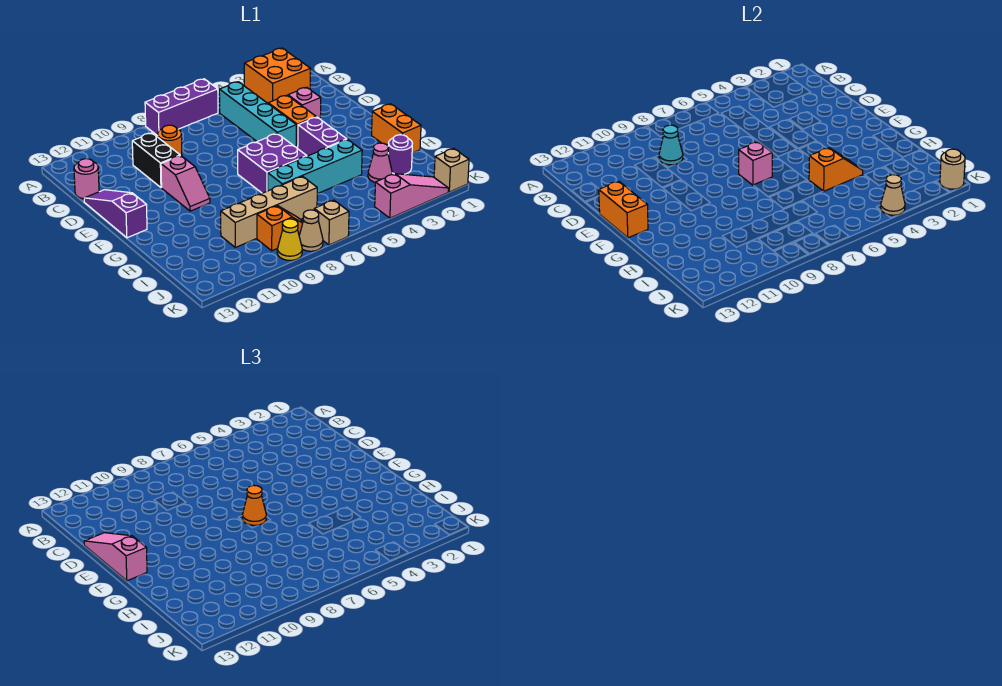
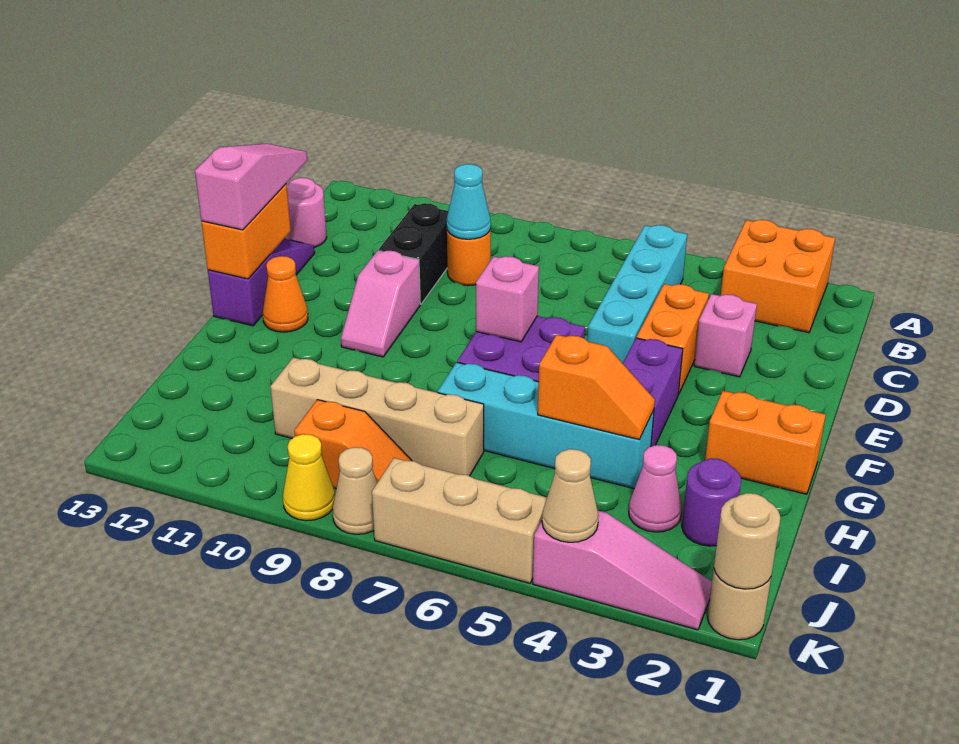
purple 1x3 brick [145,79,218,136] -> none
orange 1x1 cone [242,485,266,525] -> orange 1x1 cone moved to [263,256,308,332]
orange 1x2 brick [372,104,421,153] -> orange 1x2 brick turned to [705,391,826,494]
tan 1x1 brick [434,148,469,192] -> tan 1x1 round brick [707,570,771,640]
tan 1x1 brick [314,200,349,245] -> tan 1x3 brick [372,458,547,583]

